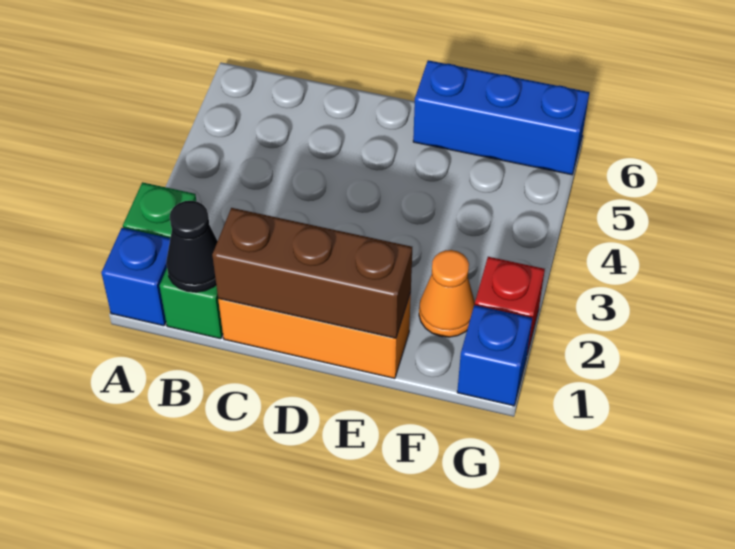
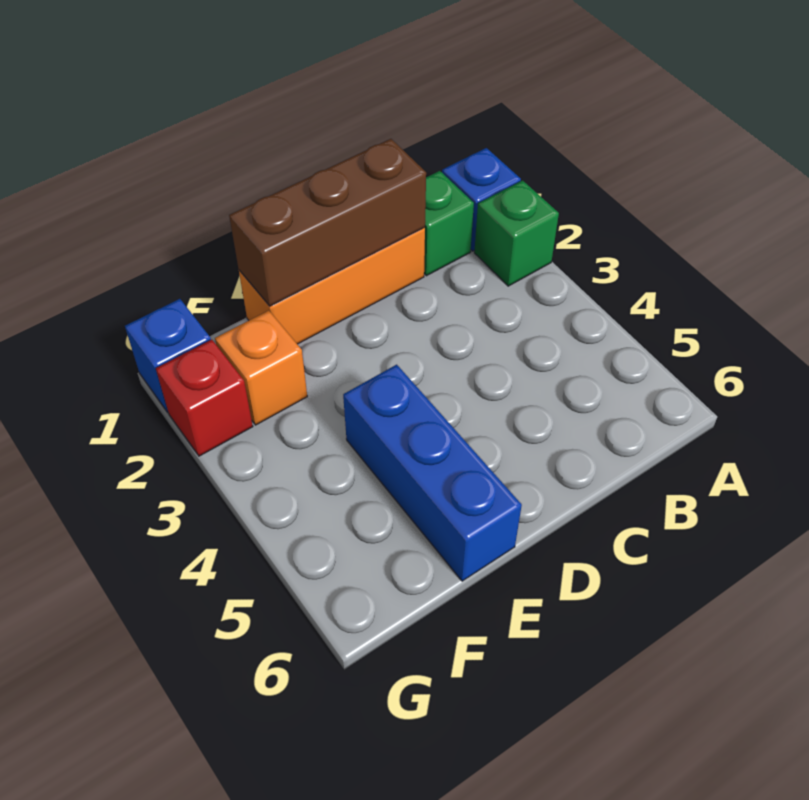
black 1x1 cone [166,201,218,292] -> none
blue 1x3 brick [413,60,590,175] -> blue 1x3 brick turned to [343,365,522,581]
orange 1x1 cone [419,250,475,337] -> orange 1x1 brick [215,310,307,425]

